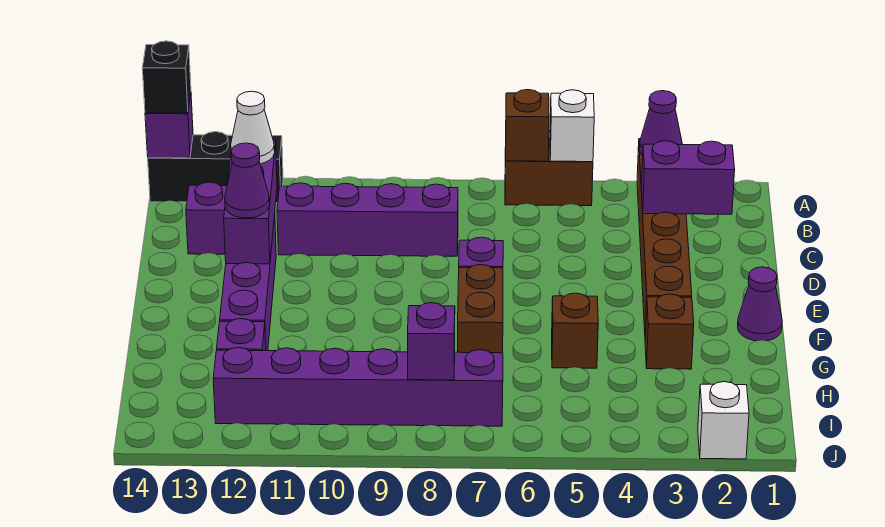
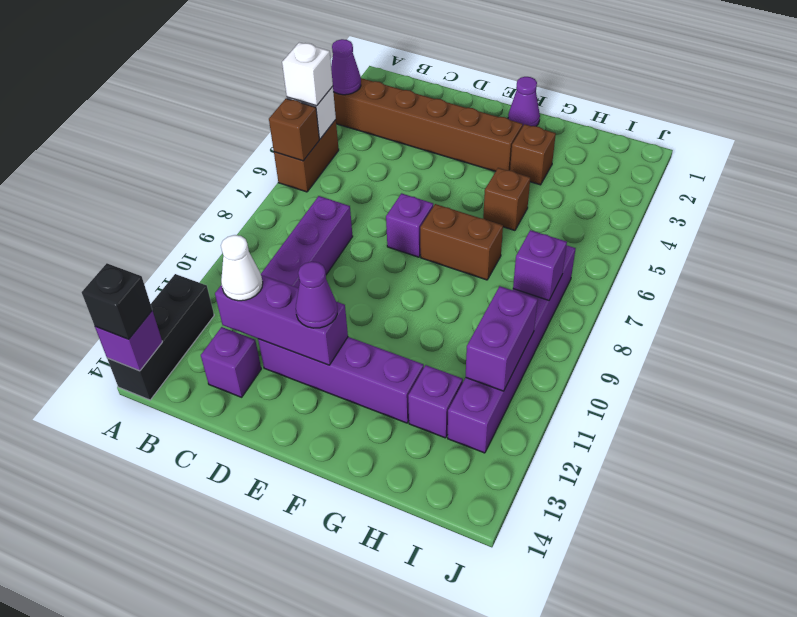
purple 1x2 brick [641,141,735,214] -> purple 1x2 brick moved to [466,286,538,391]
white 1x1 brick [698,382,749,459] -> white 1x1 brick moved to [282,42,333,106]

